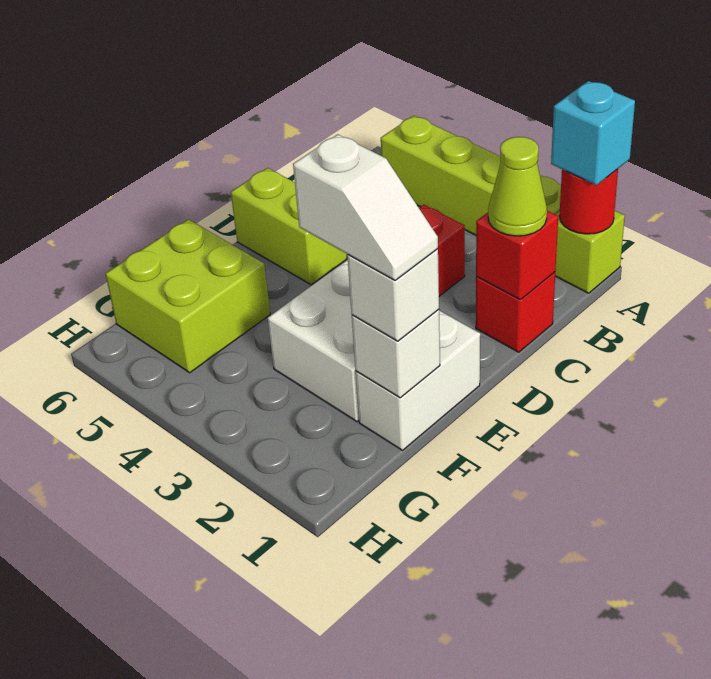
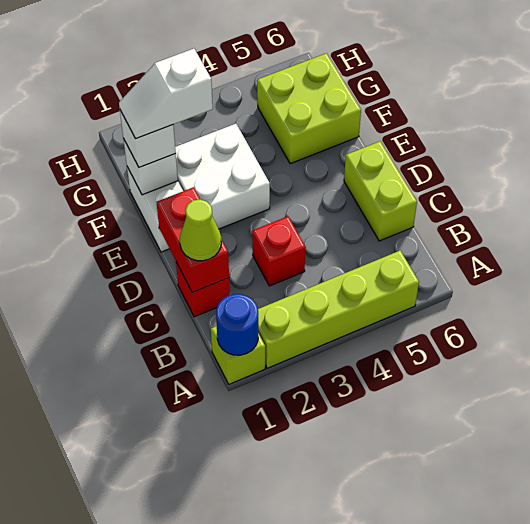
red 1x1 round brick [559,169,618,234] -> blue 1x1 round brick [216,294,258,355]
cyan 1x1 brick [551,81,635,185] -> none
red 1x1 brick [476,211,558,300] -> red 1x2 brick [157,187,229,292]
lime 1x2 brick [231,168,347,285] -> lime 1x2 brick turned to [344,141,417,241]

